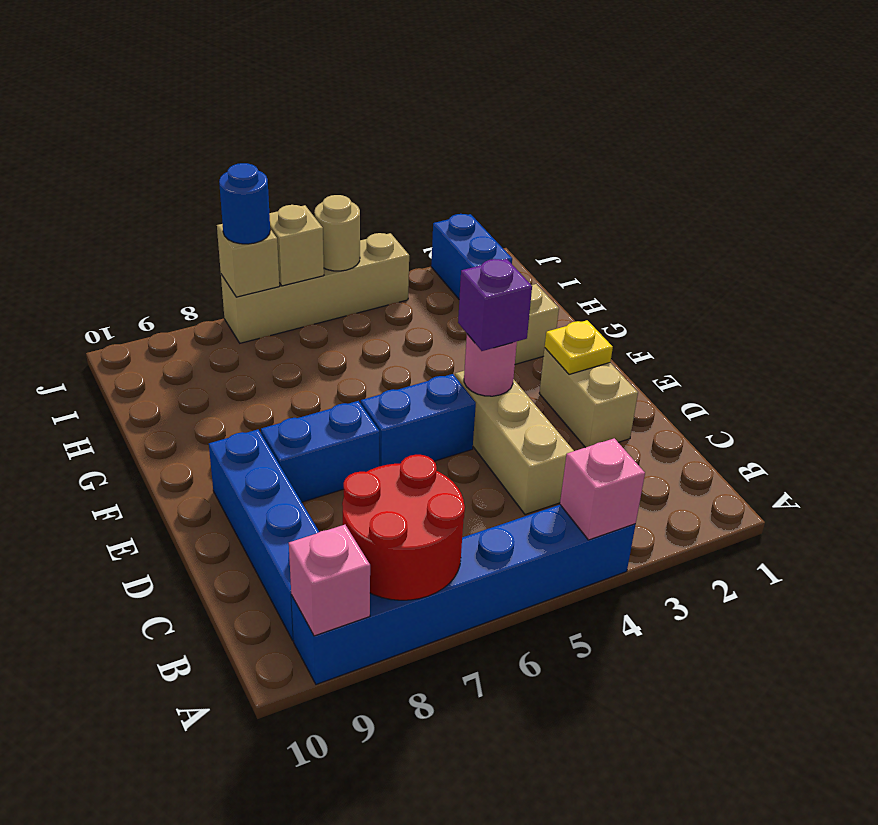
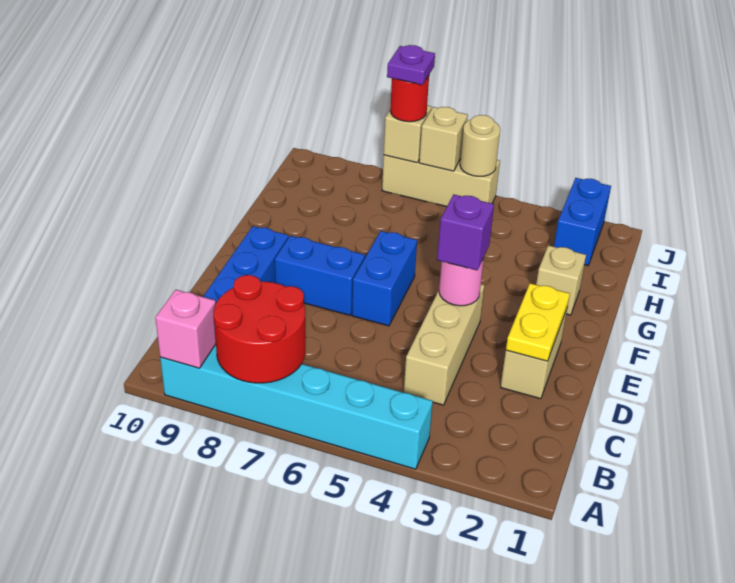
blue 1x6 brick [291,505,636,684] -> cyan 1x6 brick [160,344,433,469]
pink 1x1 brick [560,438,645,540] -> none
yellow 1x1 plate [545,320,613,374] -> yellow 1x2 plate [506,283,570,361]
blue 1x2 brick [361,374,476,466] -> blue 1x2 brick turned to [352,231,417,326]
tan 1x4 brick [221,233,409,343] -> tan 1x3 brick [382,155,500,207]
blue 1x1 round brick [219,163,270,244] -> red 1x1 round brick [390,76,429,122]
none -> purple 1x1 plate [387,45,435,85]

